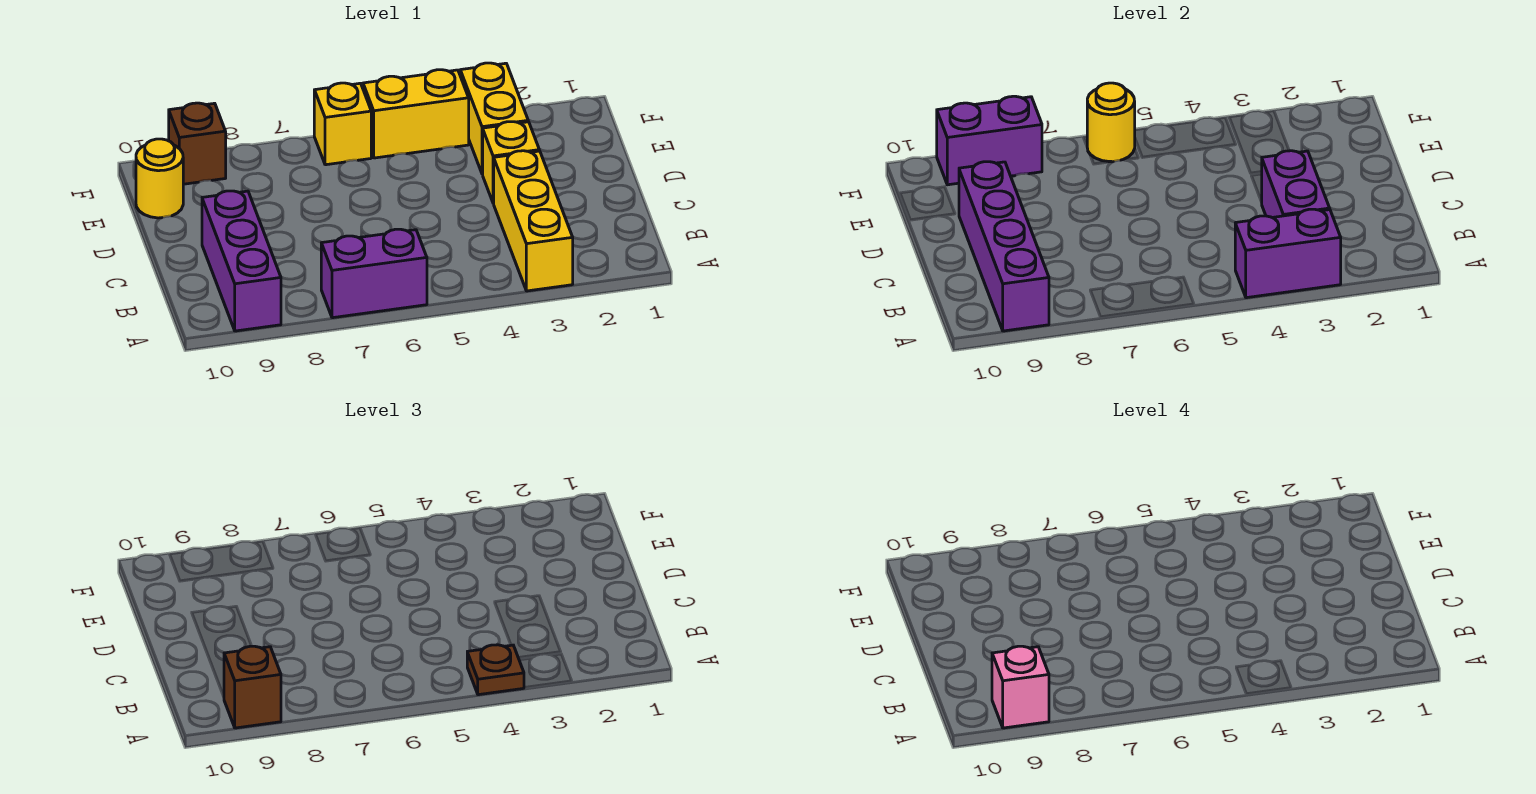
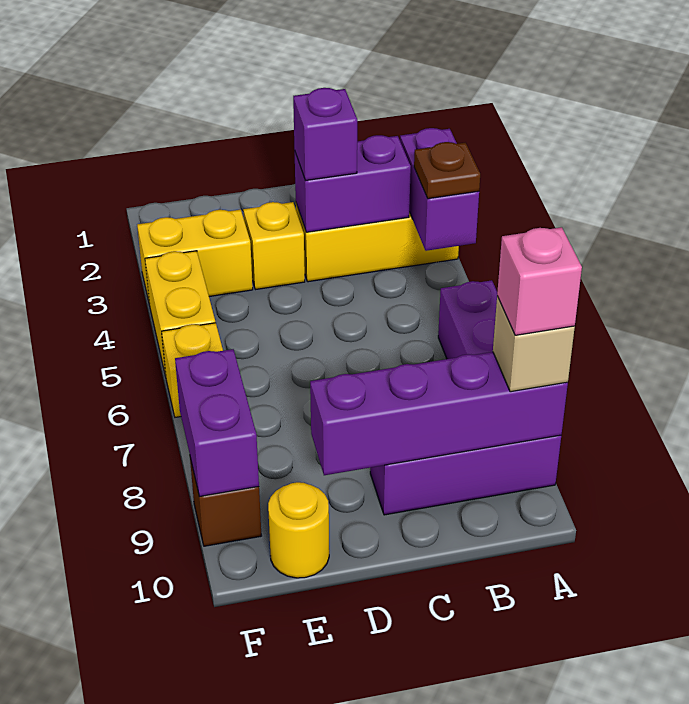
brown 1x1 brick [224,646,281,728] -> tan 1x1 brick [493,296,575,392]
none -> purple 1x1 brick [293,88,357,181]
yellow 1x1 round brick [1087,83,1135,162] -> none

